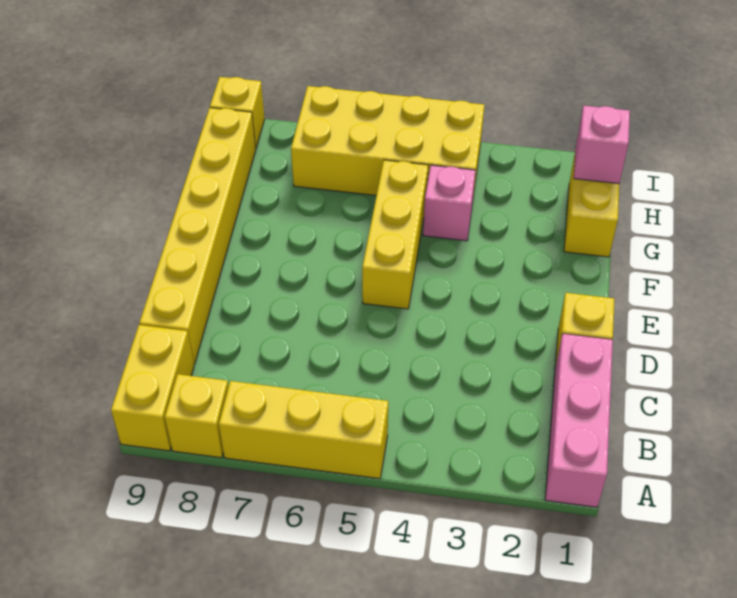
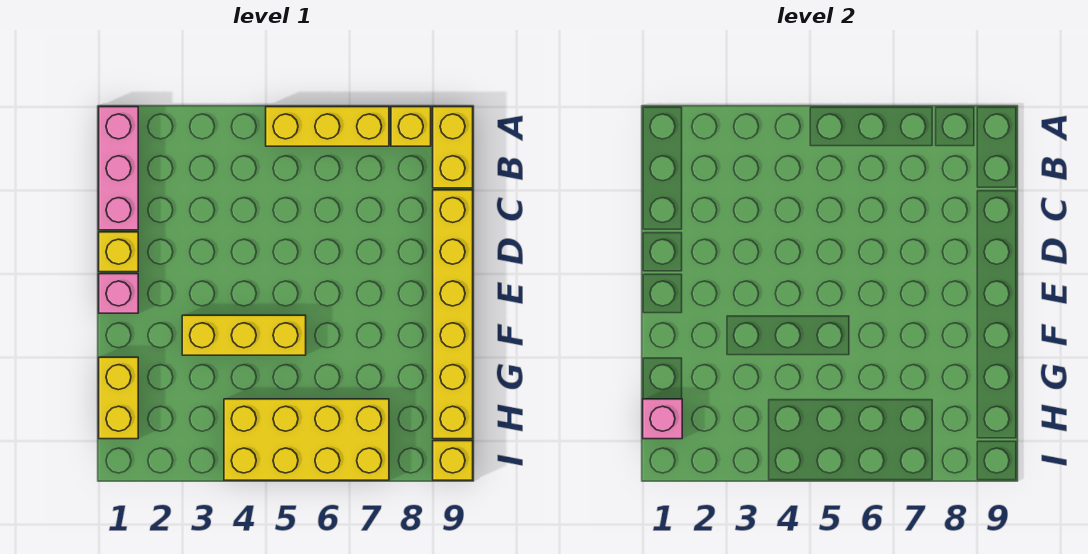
yellow 1x3 brick [362,160,428,309] -> yellow 1x3 brick turned to [182,315,306,355]
pink 1x1 brick [423,165,476,241] -> pink 1x1 brick moved to [99,274,138,313]

